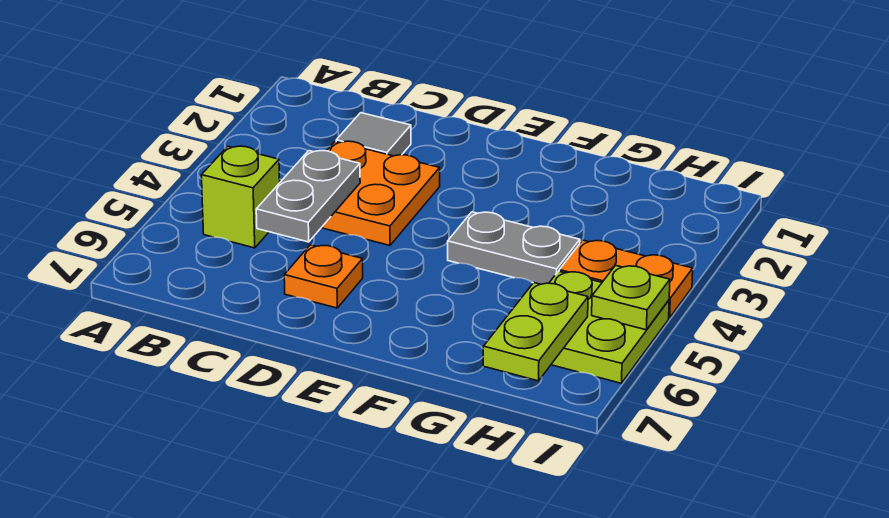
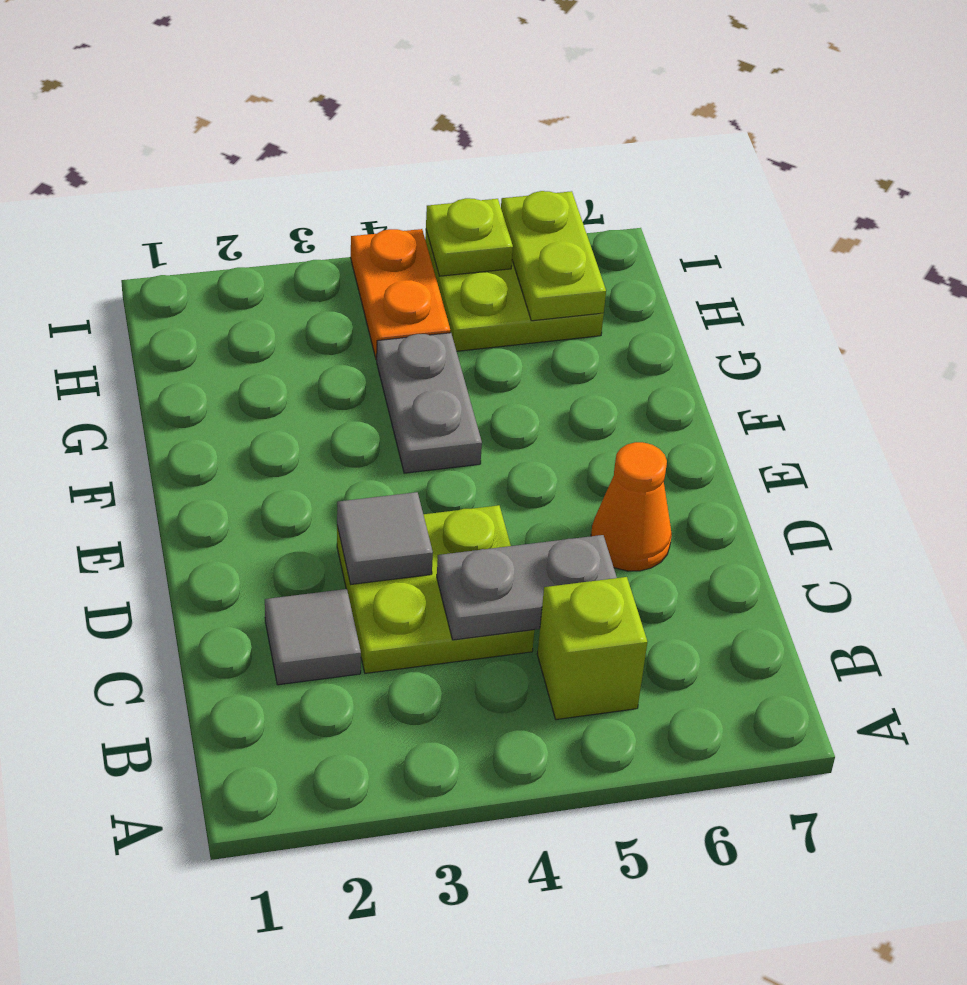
orange 2x2 plate [321,141,440,245] -> lime 2x2 plate [337,505,534,673]
none -> grey 1x1 tile [337,492,433,585]
orange 1x1 plate [284,245,363,308] -> orange 1x1 cone [591,442,672,571]
lime 1x2 plate [483,283,588,381] -> lime 1x2 plate turned to [501,191,606,321]

